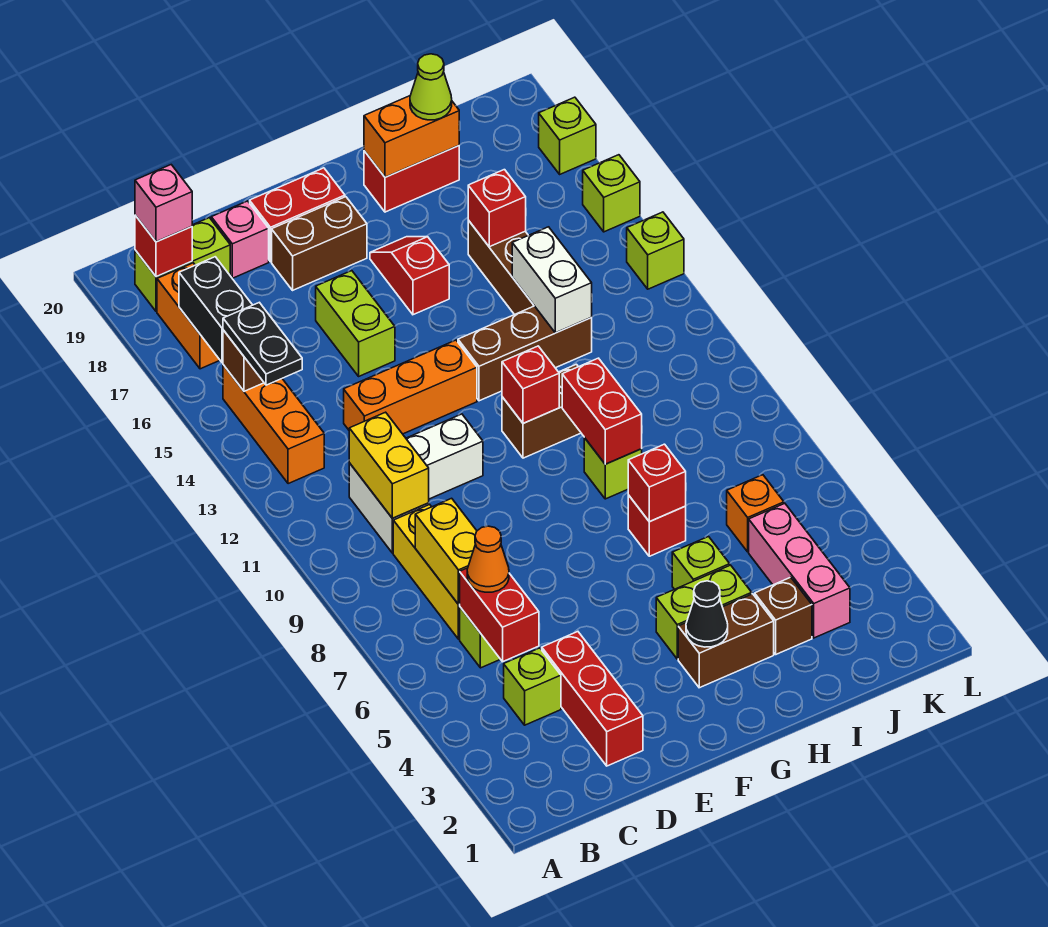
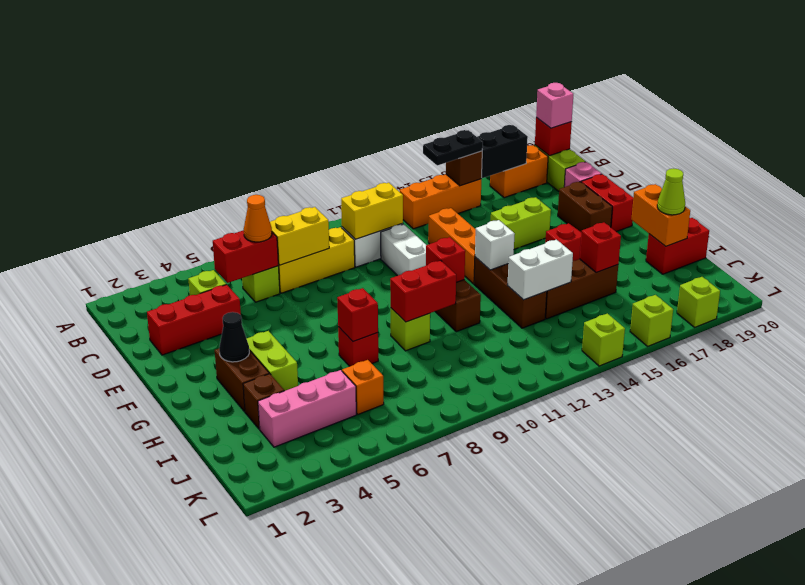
none -> white 1x1 brick [475,220,515,270]
lime 1x1 brick [672,537,730,589] -> none
red 1x2 brick [364,145,459,212] -> red 1x2 brick turned to [646,218,709,274]

